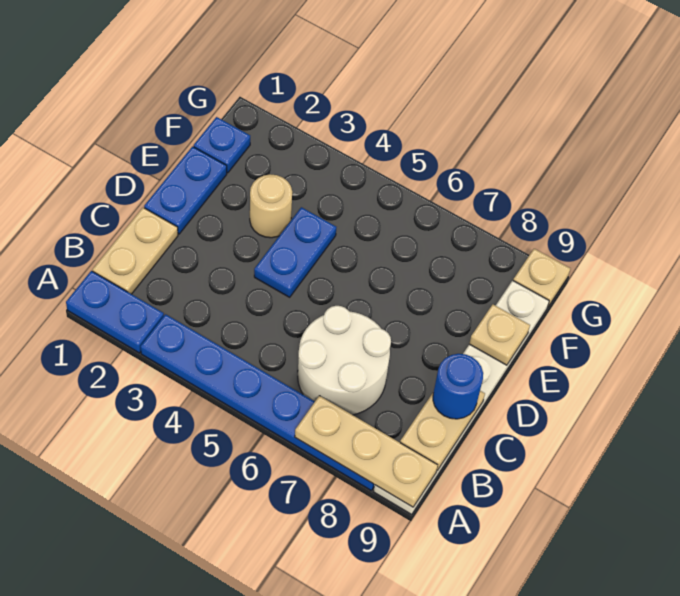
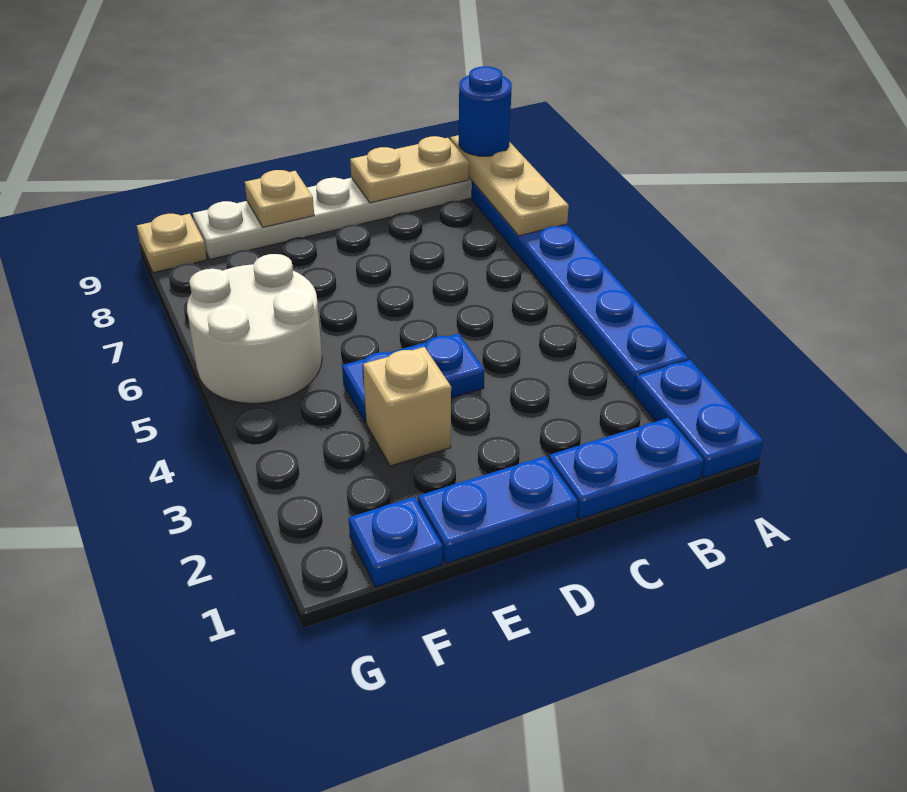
tan 1x2 plate [93,208,178,294] -> blue 1x2 plate [549,418,704,519]
white 2x2 round brick [298,306,391,415] -> white 2x2 round brick moved to [187,254,322,403]
blue 1x1 round brick [433,354,483,419] -> blue 1x1 round brick moved to [459,66,512,156]
tan 1x1 round brick [250,174,292,238] -> tan 1x1 brick [363,347,451,466]

